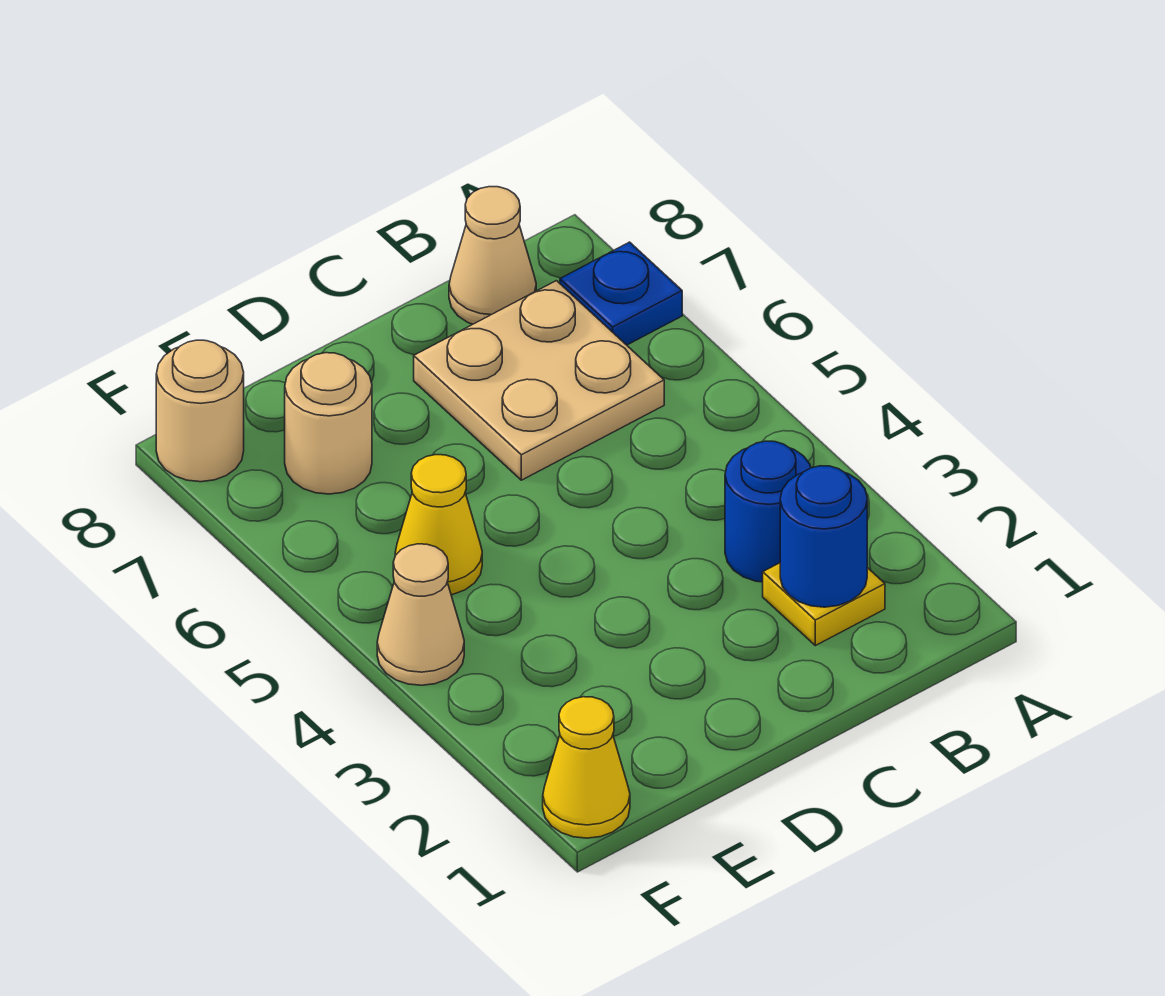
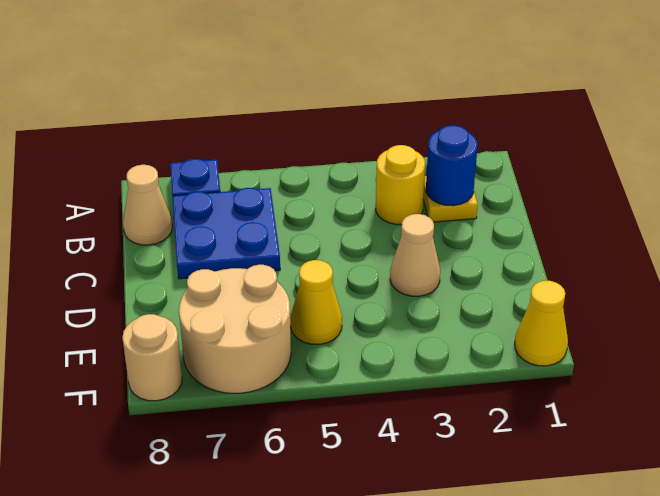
blue 1x1 round brick [725,441,811,582] -> yellow 1x1 round brick [376,145,425,225]
tan 2x2 plate [414,281,664,480] -> blue 2x2 plate [172,188,280,279]
tan 1x1 round brick [285,353,372,494] -> tan 2x2 round brick [179,265,291,393]
tan 1x1 cone [377,544,464,685] -> tan 1x1 cone moved to [390,214,440,296]

